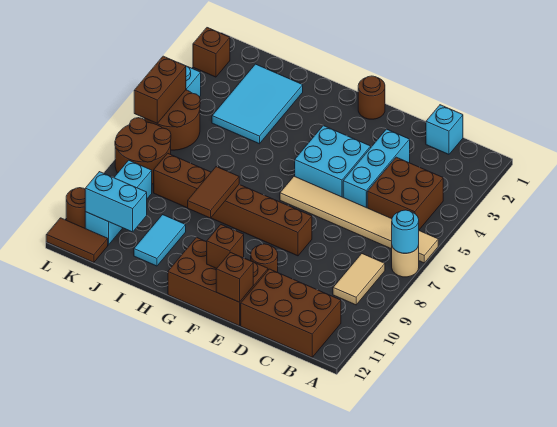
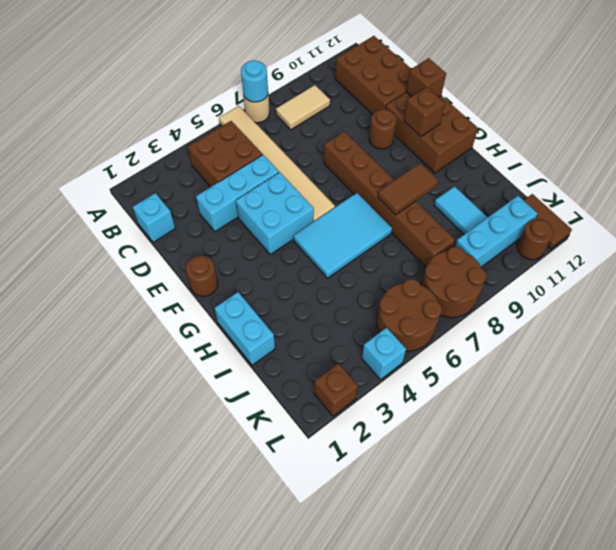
cyan 2x3 tile [212,64,303,144] -> cyan 2x3 tile moved to [293,193,392,278]
cyan 1x2 tile [134,215,186,266] -> cyan 1x2 tile turned to [434,186,488,234]
cyan 1x2 brick [85,172,147,232] -> cyan 1x2 brick moved to [215,292,275,365]
brown 1x2 brick [134,56,186,123] -> none

